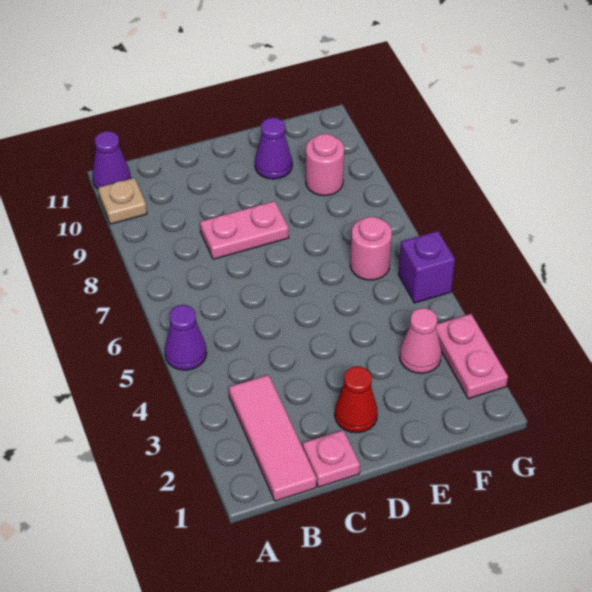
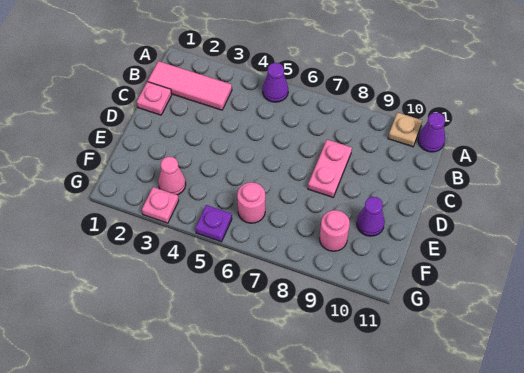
red 1x1 cone [335,366,378,433] -> none
pink 1x2 plate [436,314,508,399] -> pink 1x1 plate [142,187,179,223]
purple 1x1 brick [399,231,455,303] -> purple 1x1 plate [195,205,232,242]

